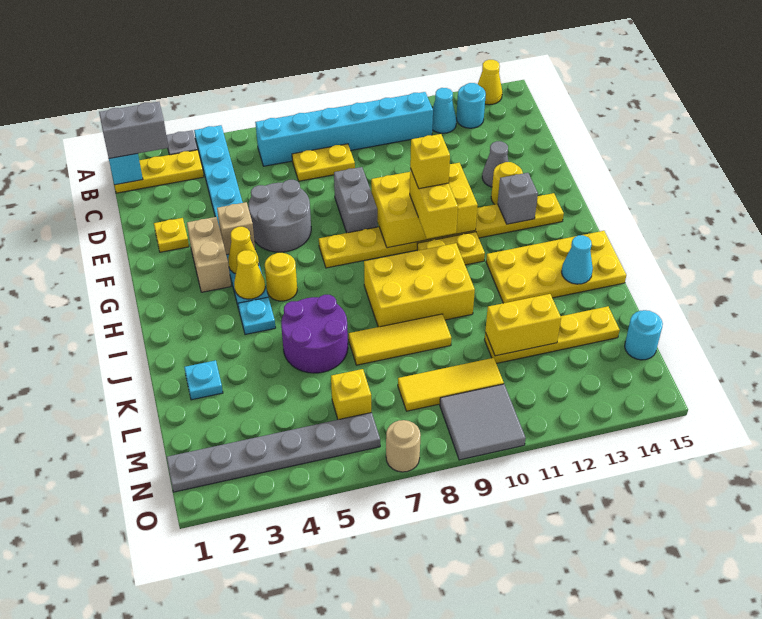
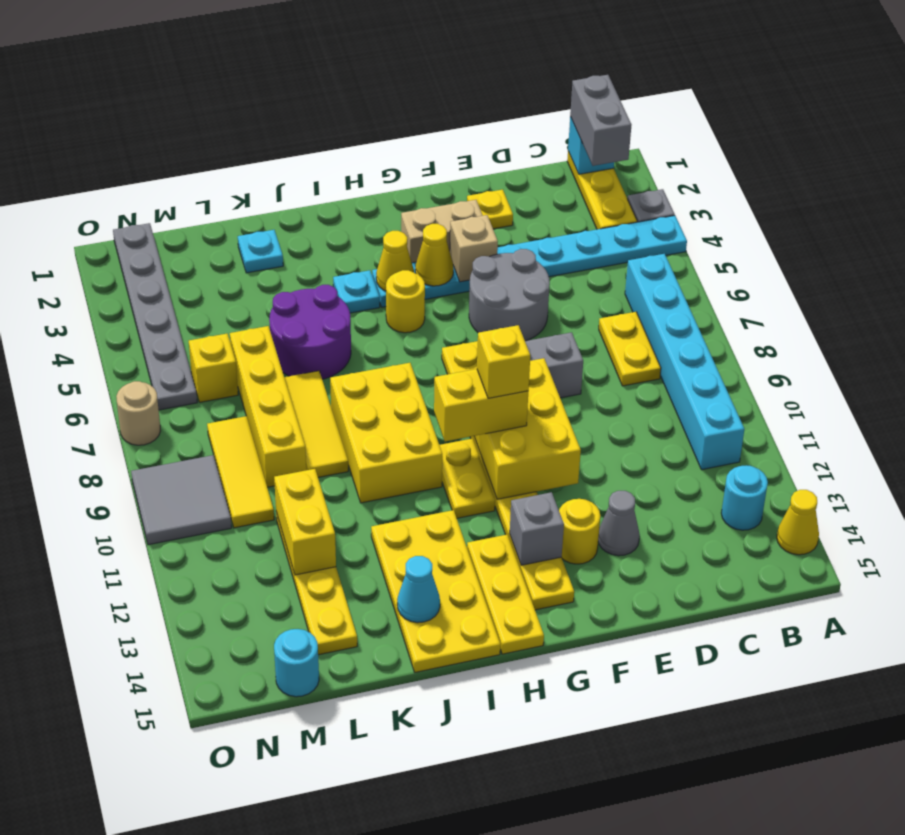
cyan 1x1 cone [432,88,457,133] -> none
none -> yellow 1x3 plate [467,535,544,654]
none -> yellow 1x4 brick [230,326,306,487]

